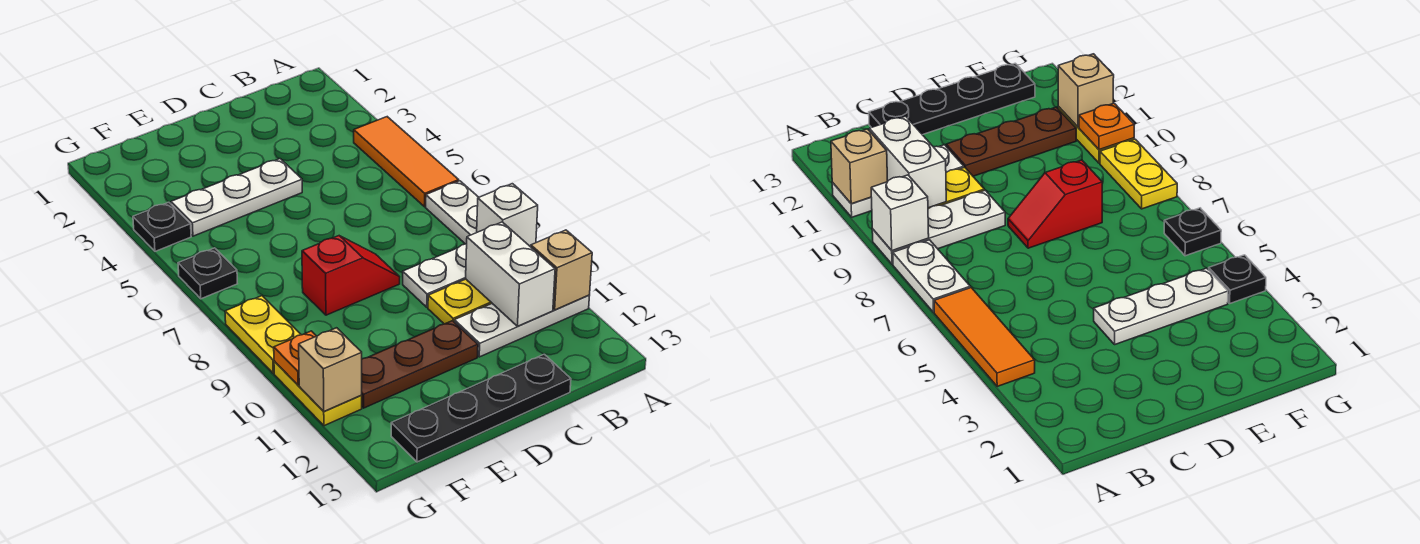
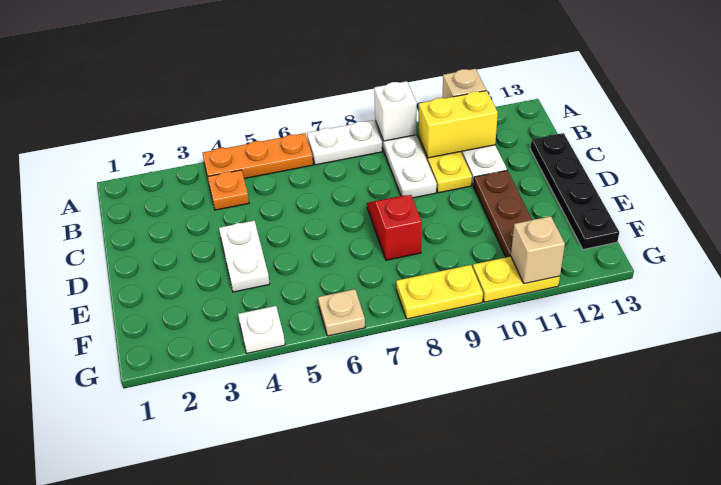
orange 1x3 tile [354,117,459,207] -> orange 1x3 plate [203,133,313,179]
white 1x2 brick [466,222,555,326] -> yellow 1x2 brick [418,91,498,158]
white 1x3 plate [171,159,302,236] -> white 1x2 plate [219,221,270,292]
black 1x1 plate [133,202,191,251] -> white 1x1 plate [238,306,285,353]
black 1x1 plate [178,248,237,299] -> tan 1x1 plate [318,289,365,336]
orange 1x1 plate [274,331,316,385] -> orange 1x1 plate moved to [208,170,249,210]

